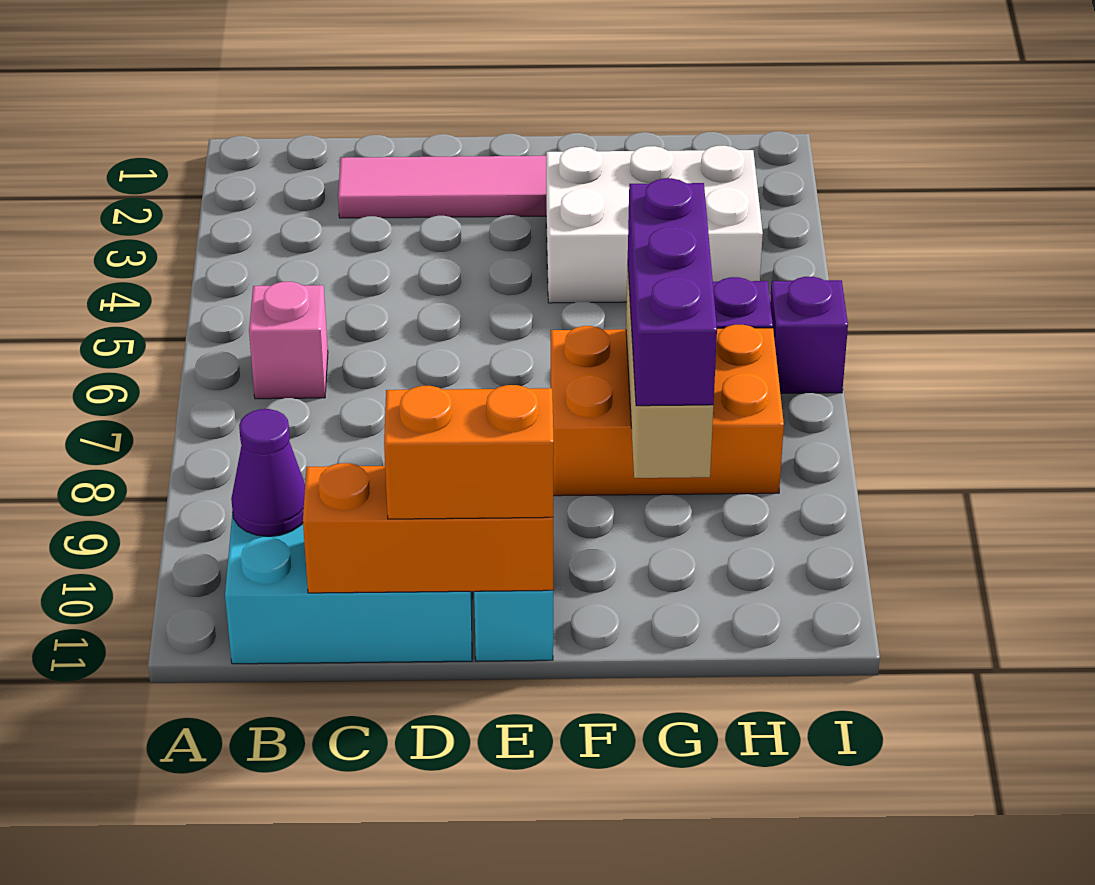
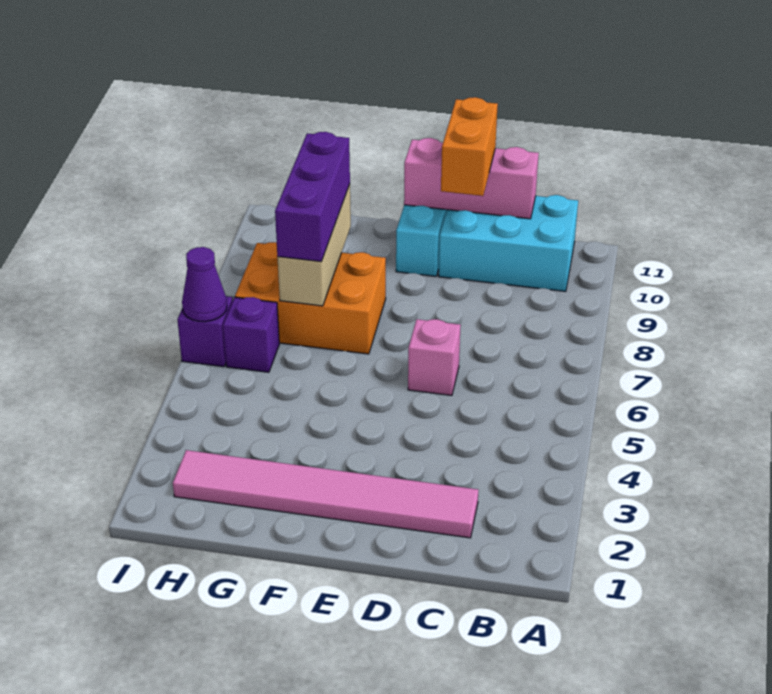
pink 1x1 brick [249,282,328,399] -> pink 1x1 brick moved to [408,319,461,396]
purple 1x1 cone [231,409,305,536] -> purple 1x1 cone moved to [182,247,227,322]
orange 1x3 brick [303,463,553,593] -> pink 1x3 brick [404,138,539,219]
orange 1x2 brick [384,385,554,519] -> orange 1x2 brick turned to [441,97,498,196]
white 2x3 brick [546,146,763,303] -> none

